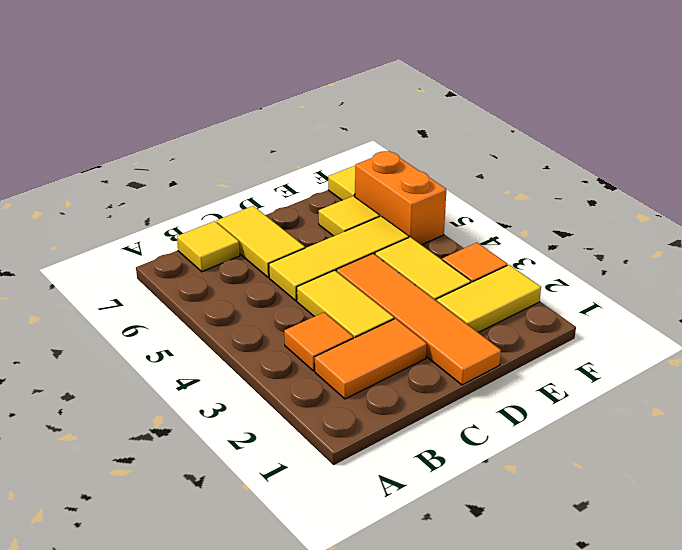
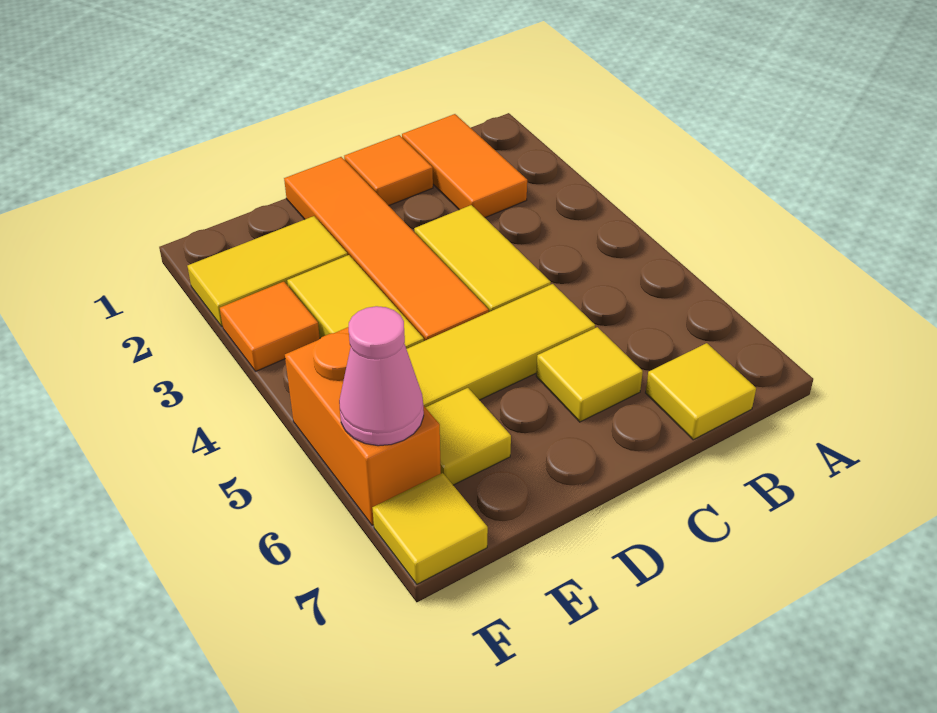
orange 1x2 tile [315,319,427,399] -> orange 1x2 tile turned to [402,114,527,218]
orange 1x1 tile [284,312,353,371] -> orange 1x1 tile moved to [344,135,433,206]
yellow 1x2 tile [217,206,305,277] -> yellow 1x1 tile [536,327,643,422]
none -> pink 1x1 cone [339,306,424,446]

